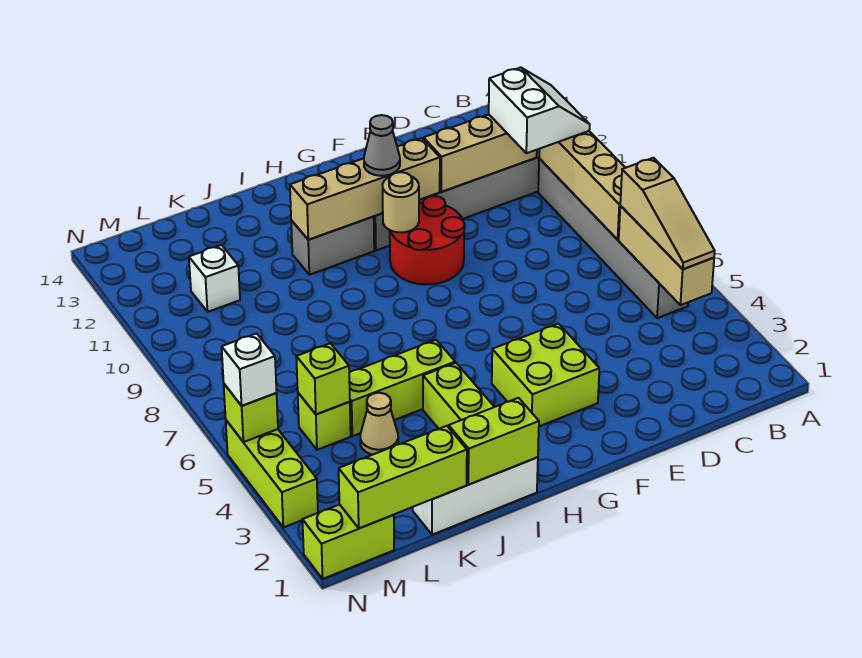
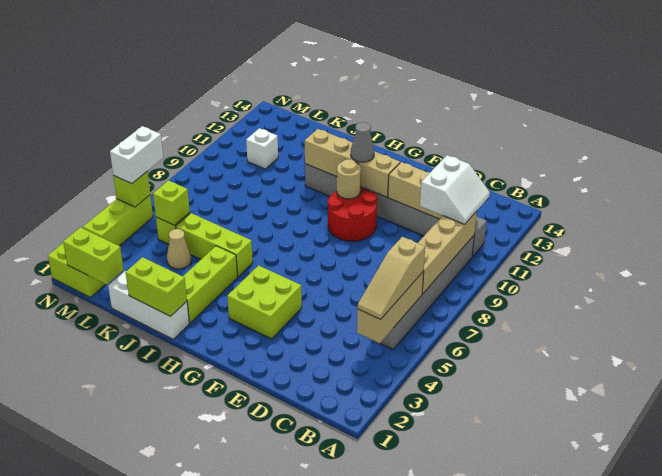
lime 1x3 brick [339,426,467,528] -> lime 1x2 brick [63,228,124,285]
white 1x1 brick [222,333,277,406] -> white 1x2 brick [110,126,164,184]

